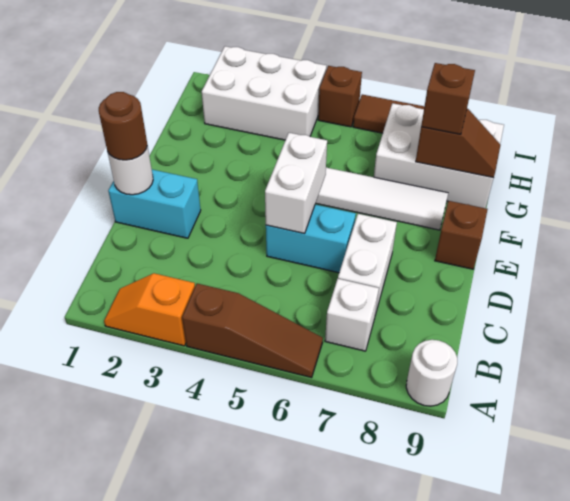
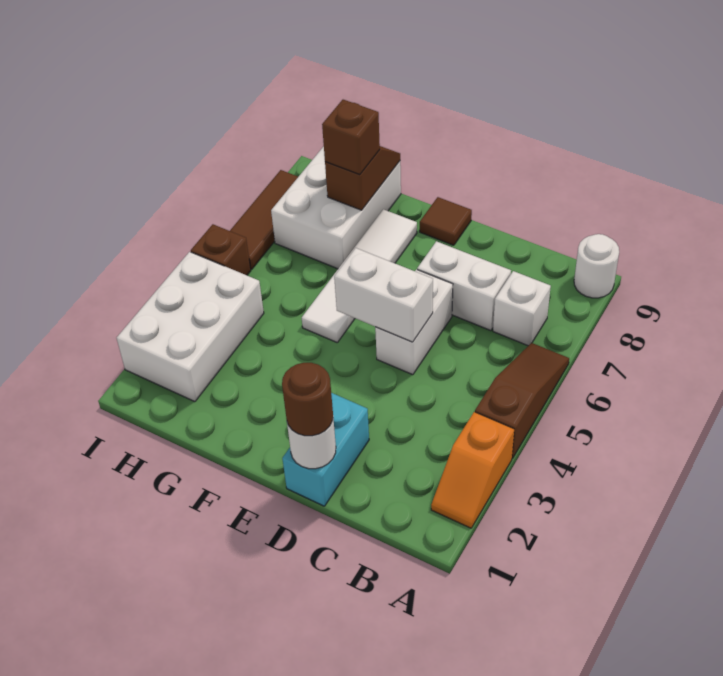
cyan 1x2 brick [266,205,356,273] -> white 1x2 brick [375,269,453,375]
brown 1x1 brick [435,201,488,269] -> brown 1x1 tile [420,197,472,245]

